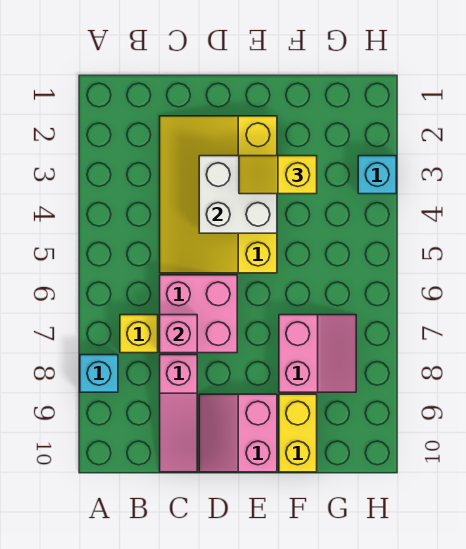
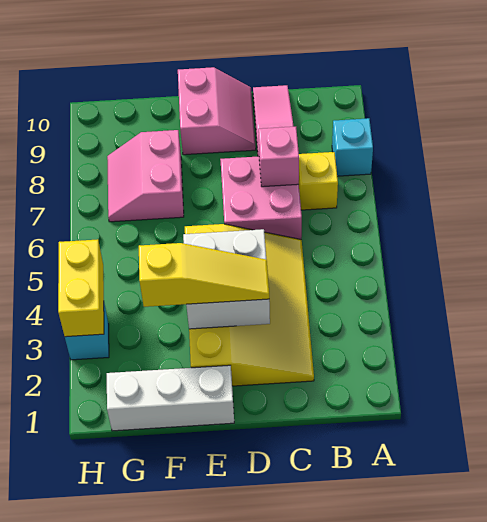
none -> white 1x3 brick [107,365,234,431]
yellow 1x2 slope [239,156,317,194] -> yellow 1x3 slope [139,243,269,307]
yellow 1x2 brick [279,394,317,472] -> yellow 1x2 brick moved to [58,239,104,337]

